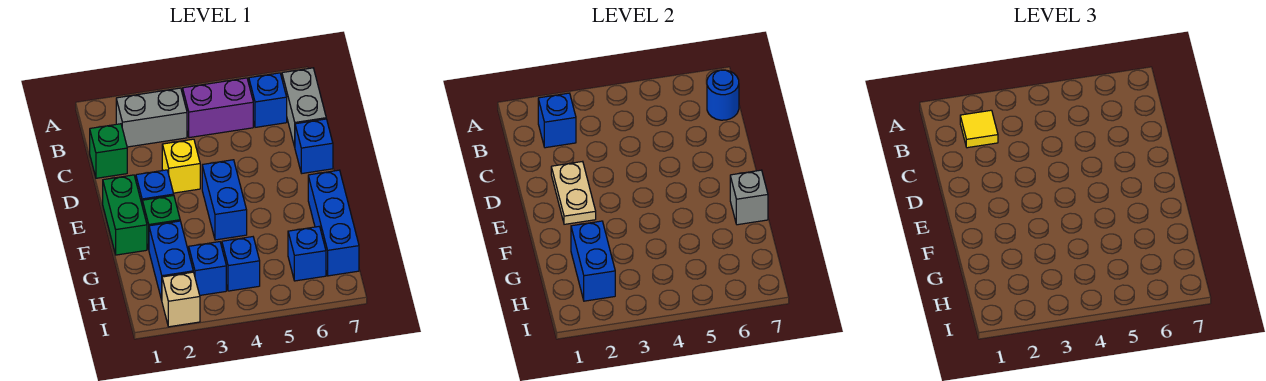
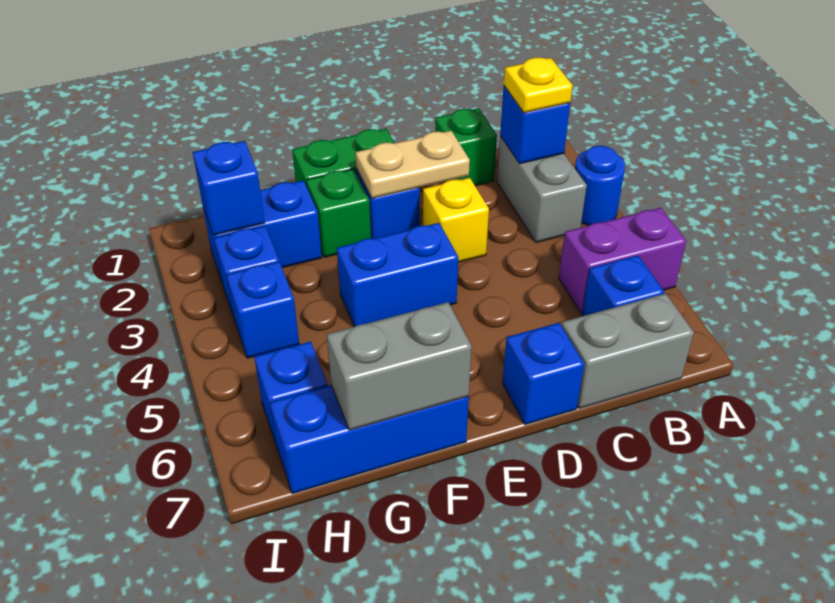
yellow 1x1 tile [960,110,998,148] -> yellow 1x1 plate [504,58,573,113]
purple 1x2 brick [183,78,253,138] -> purple 1x2 brick turned to [559,208,686,313]
blue 1x1 round brick [707,70,739,120] -> blue 1x1 round brick moved to [575,146,625,226]
grey 1x1 brick [730,170,768,225] -> grey 1x2 brick [327,302,471,430]
blue 1x2 brick [571,221,615,301] -> blue 1x1 brick [193,141,265,235]
tan 1x1 brick [162,272,200,327] -> none

